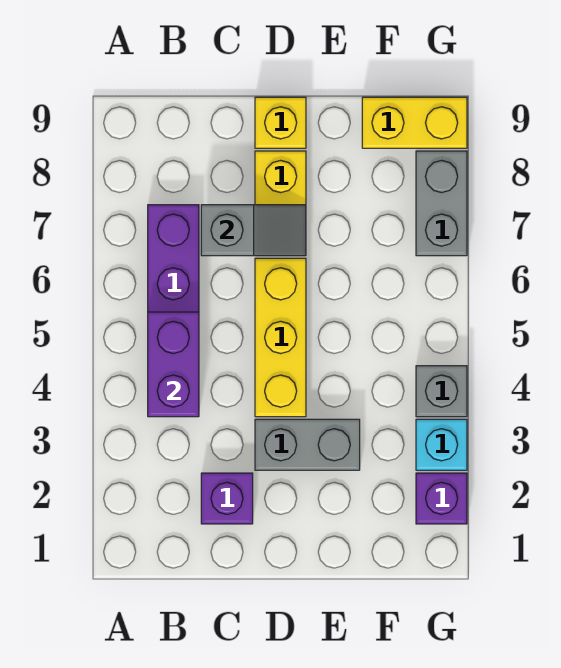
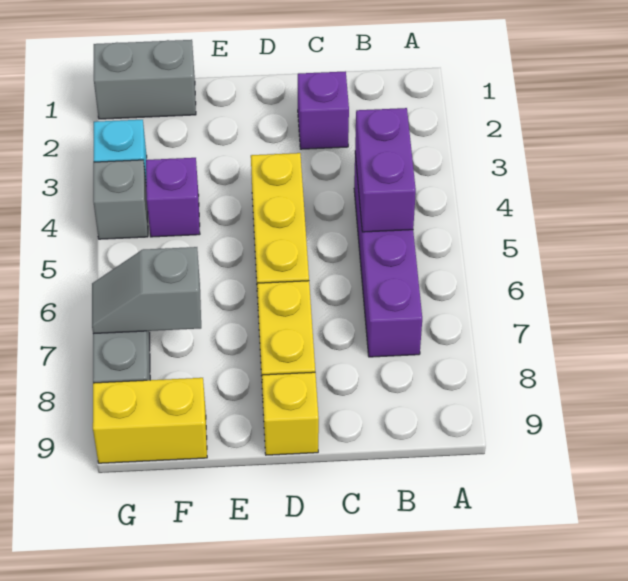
grey 1x2 slope [201,205,306,256] -> grey 1x2 slope moved to [92,247,201,334]
grey 1x2 brick [255,419,360,470] -> grey 1x2 brick moved to [94,40,196,119]
purple 1x1 brick [416,473,467,524] -> purple 1x1 brick moved to [146,158,200,237]

